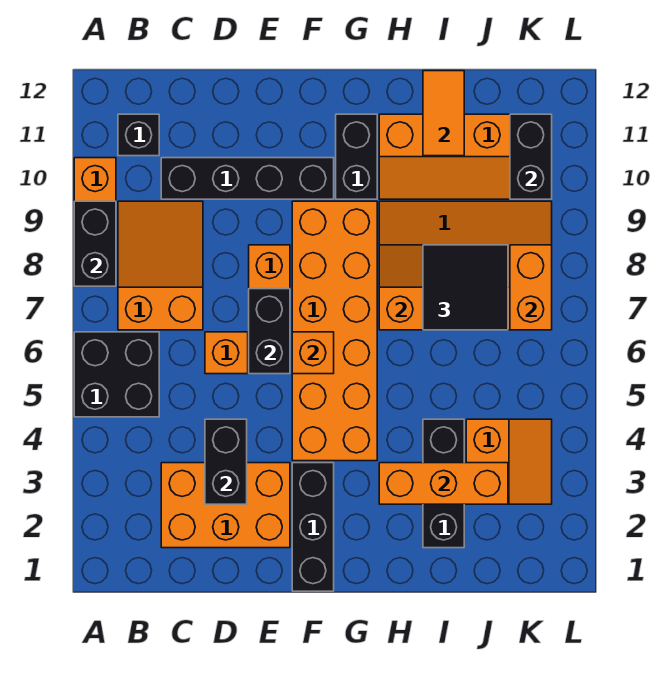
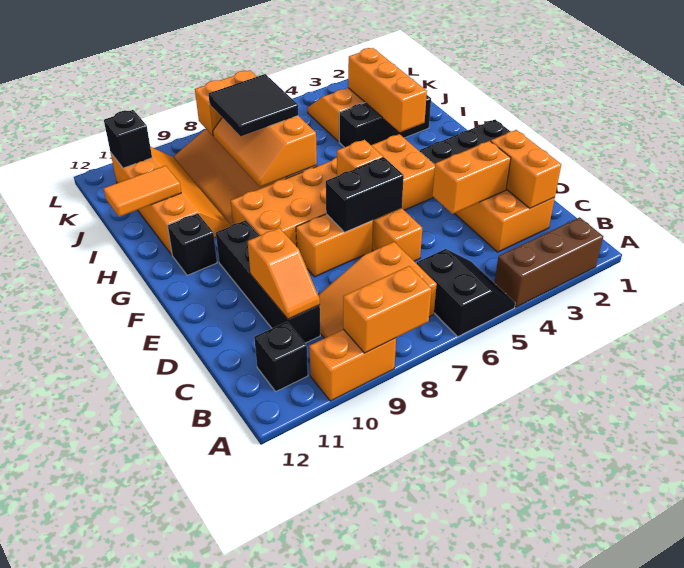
none -> brown 1x3 brick [494,217,603,307]
black 2x2 brick [74,332,159,417] -> black 2x2 slope [416,249,515,337]
black 1x2 brick [74,201,116,286] -> orange 1x2 brick [343,266,432,353]
none -> orange 1x2 brick [491,130,561,208]
none -> orange 1x2 slope [248,228,320,319]
black 1x2 brick [205,419,247,504] -> orange 1x2 brick [432,141,511,214]
black 1x2 brick [336,114,377,199] -> black 1x1 brick [168,213,217,275]
black 1x2 brick [510,114,552,199] -> black 1x1 brick [104,110,152,168]

